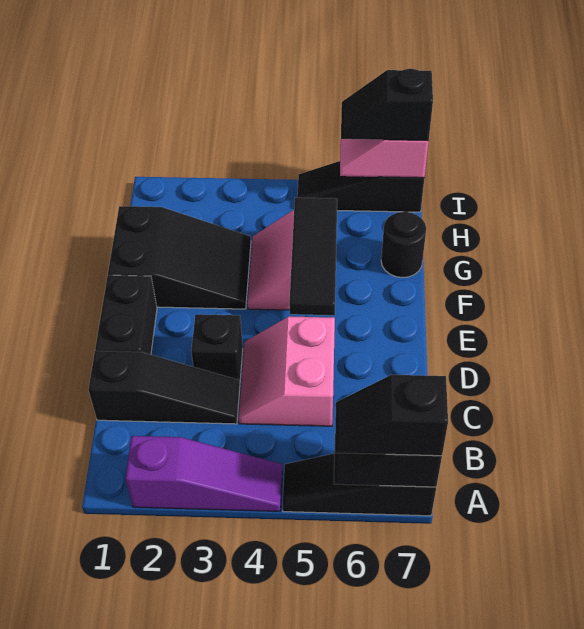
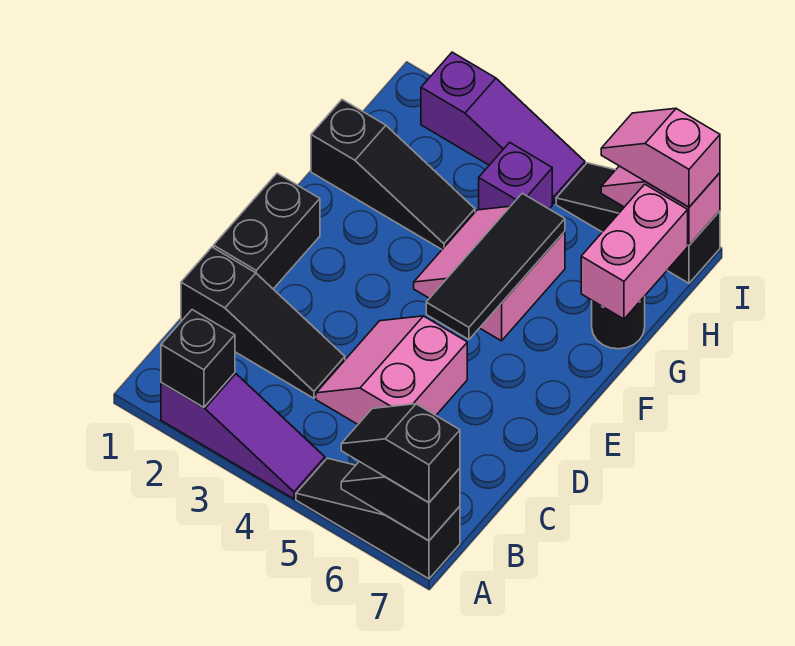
black 1x1 brick [191,314,243,382] -> black 1x1 brick moved to [161,310,235,408]
black 2x3 slope [108,206,251,309] -> black 1x3 slope [311,100,475,249]
none -> pink 1x2 brick [581,184,688,319]
none -> purple 1x1 brick [479,142,552,210]
none -> purple 1x3 slope [421,52,585,203]
black 1x2 slope [341,69,433,141] -> pink 1x2 slope [601,108,720,207]

